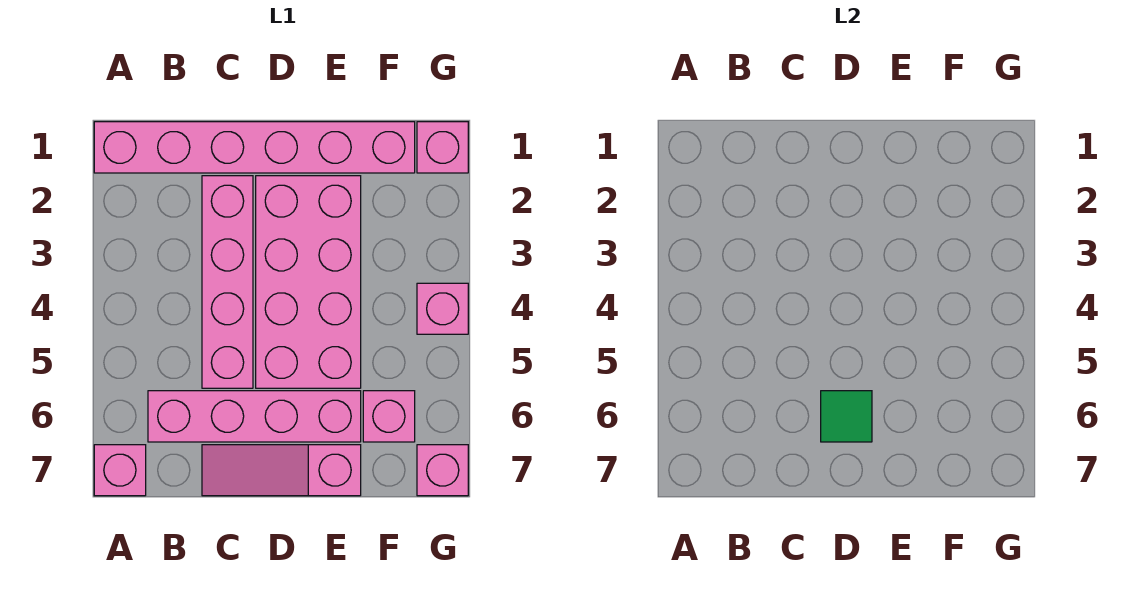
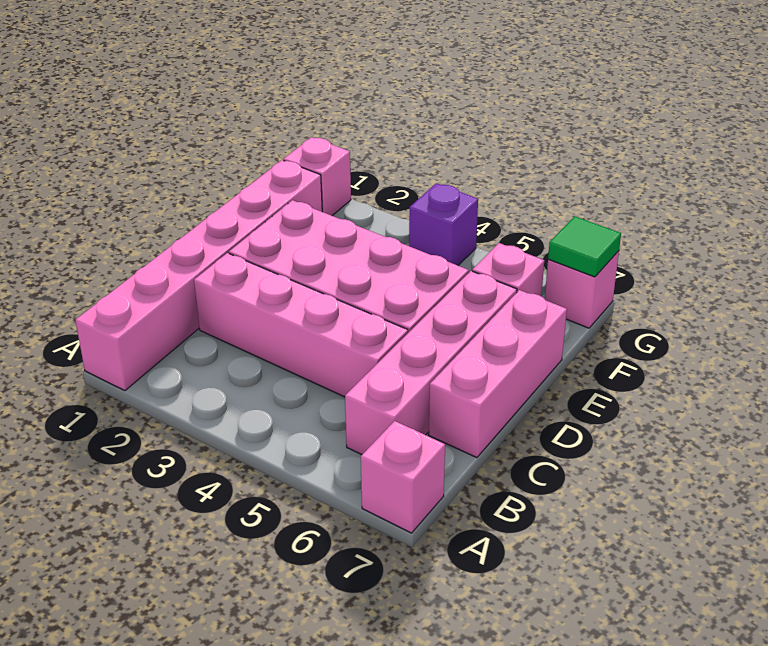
pink 1x3 slope [202,445,361,496] -> pink 1x3 brick [429,290,567,458]
green 1x1 tile [821,391,872,442] -> green 1x1 tile moved to [548,216,621,277]
pink 1x1 brick [417,283,468,334] -> purple 1x1 brick [409,183,478,265]

